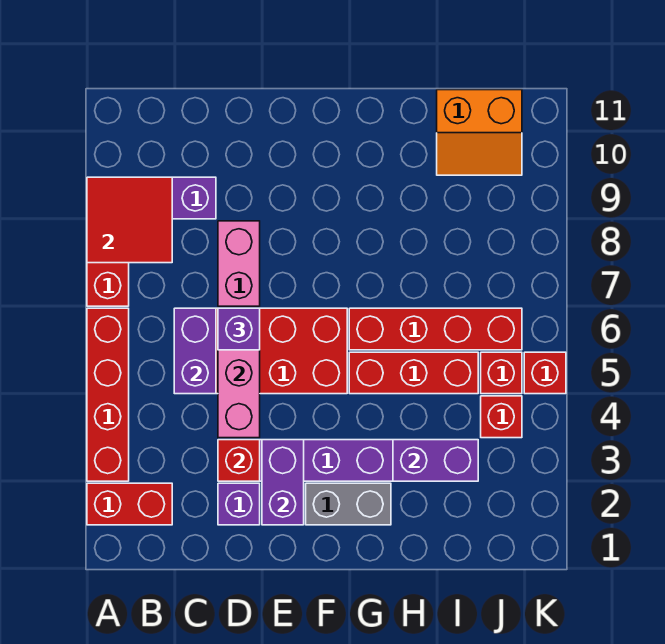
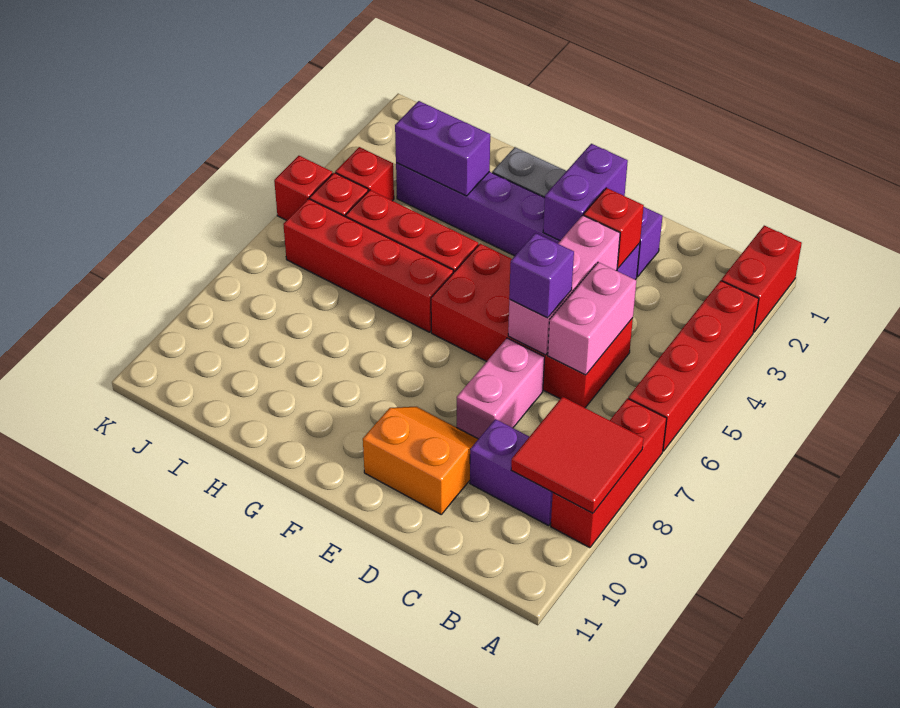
red 1x2 brick [87,483,172,525] -> red 1x2 brick turned to [721,226,802,332]
purple 1x2 brick [174,308,216,394] -> pink 1x2 brick [548,262,636,375]
orange 2x2 slope [437,90,522,175] -> orange 2x2 slope moved to [363,407,478,514]

